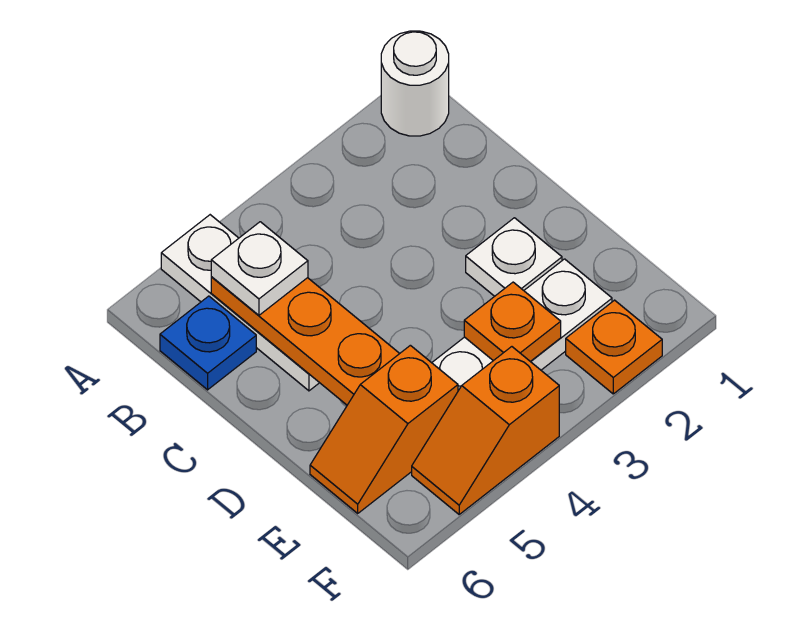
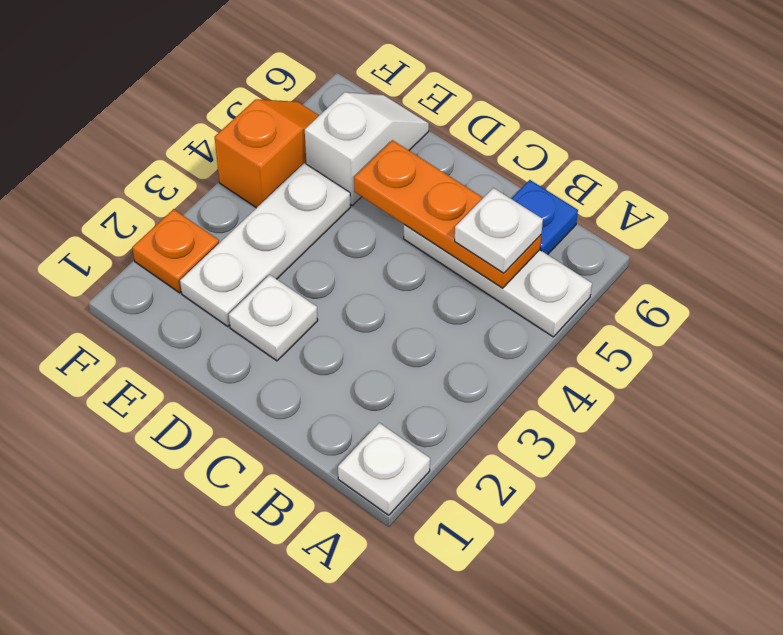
white 1x1 round brick [381,31,449,136] -> white 1x1 plate [338,423,430,515]
orange 1x1 plate [464,282,561,362] -> none
orange 1x2 slope [310,345,458,513] -> white 1x2 slope [305,92,429,205]

